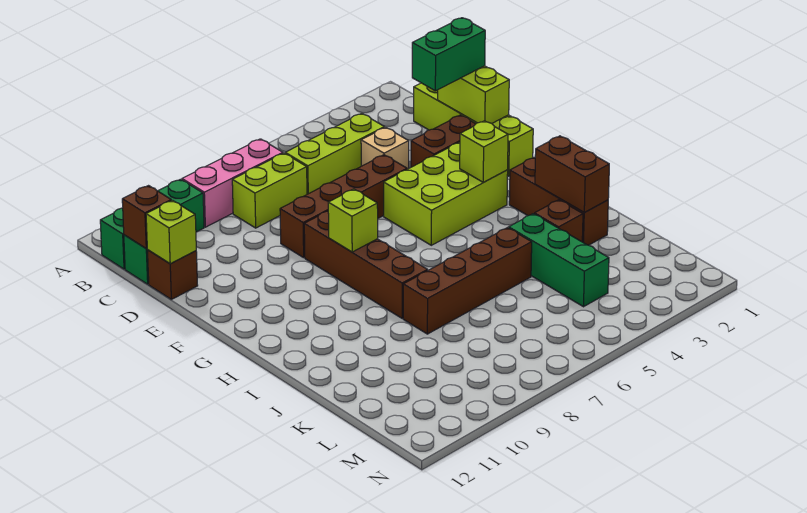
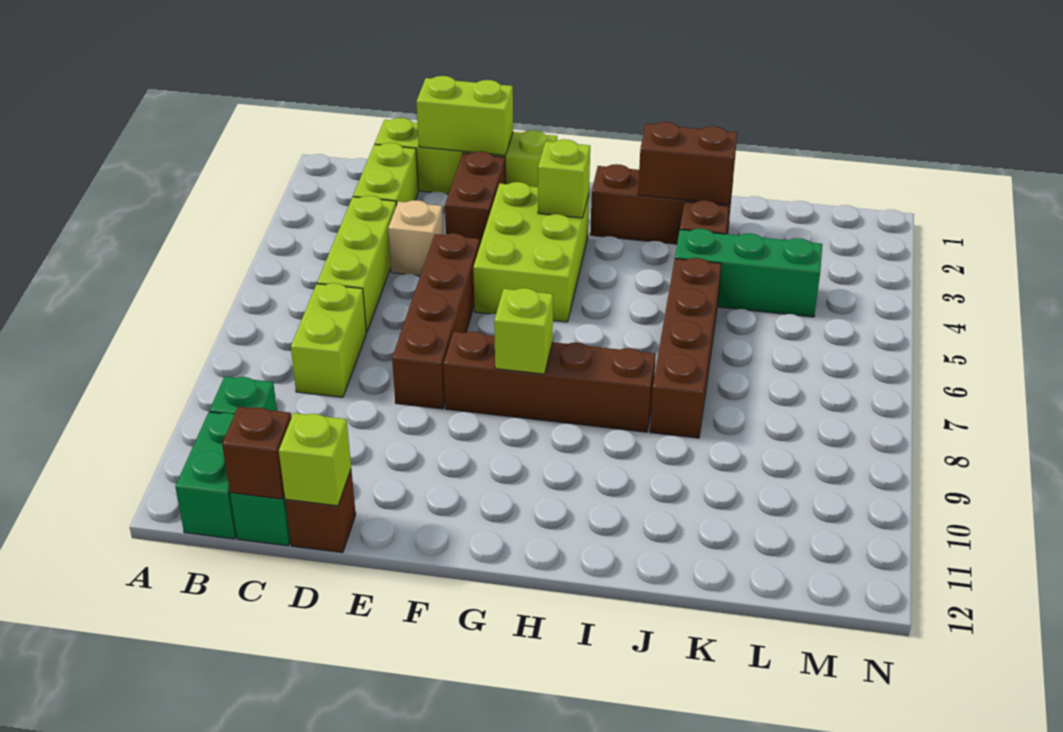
pink 1x3 brick [182,139,283,227] -> none
none -> lime 1x2 brick [353,143,418,206]
green 1x2 brick [412,18,485,91] -> none

